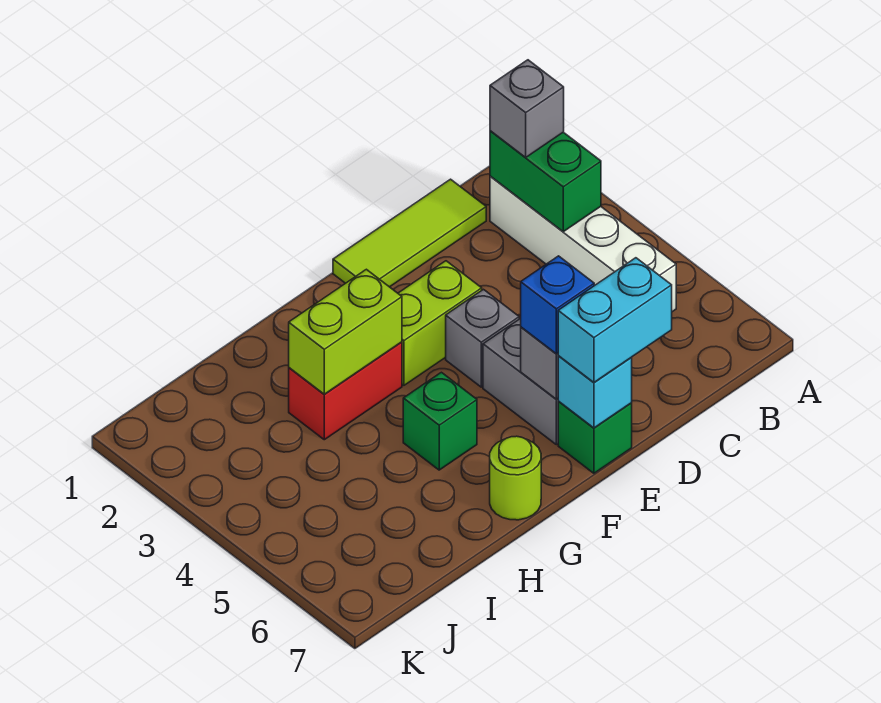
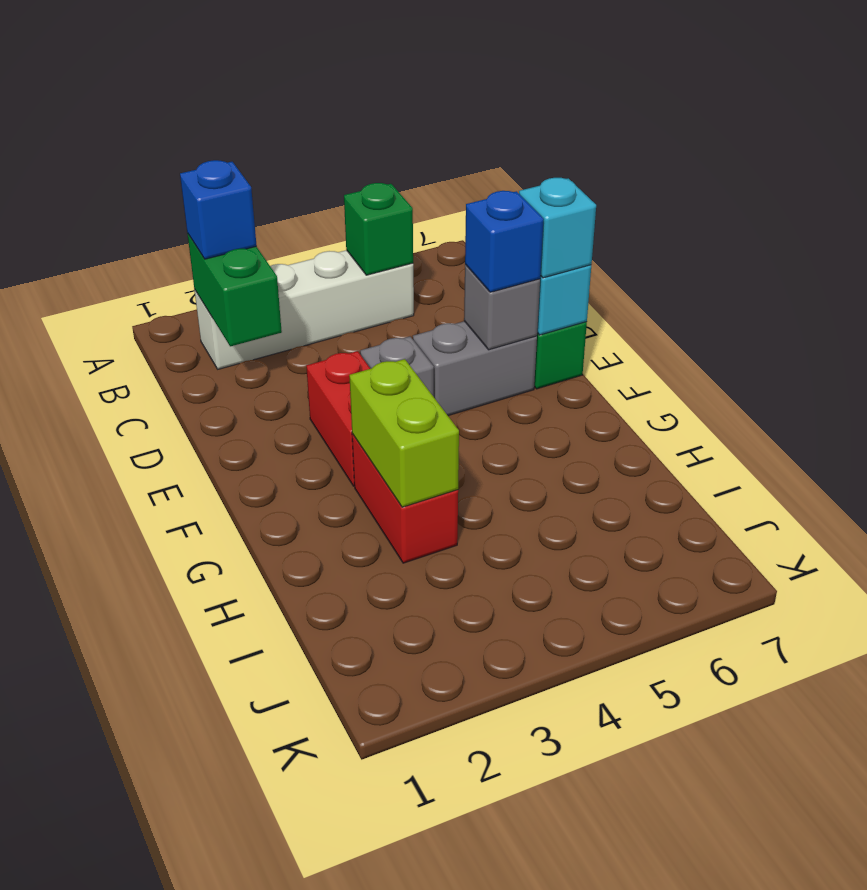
green 1x2 brick [490,131,601,232] -> green 1x2 brick turned to [187,233,282,346]
grey 1x1 brick [490,60,564,158] -> blue 1x1 brick [180,160,257,259]
lime 1x3 tile [333,179,486,287] -> none
cyan 1x2 brick [558,258,672,382] -> cyan 1x1 brick [519,178,596,278]
lime 1x2 brick [398,261,482,385] -> red 1x2 brick [306,351,370,486]
green 1x1 brick [403,372,477,470] -> green 1x1 brick moved to [344,183,413,275]
lime 1x1 round brick [490,436,541,520] -> none

